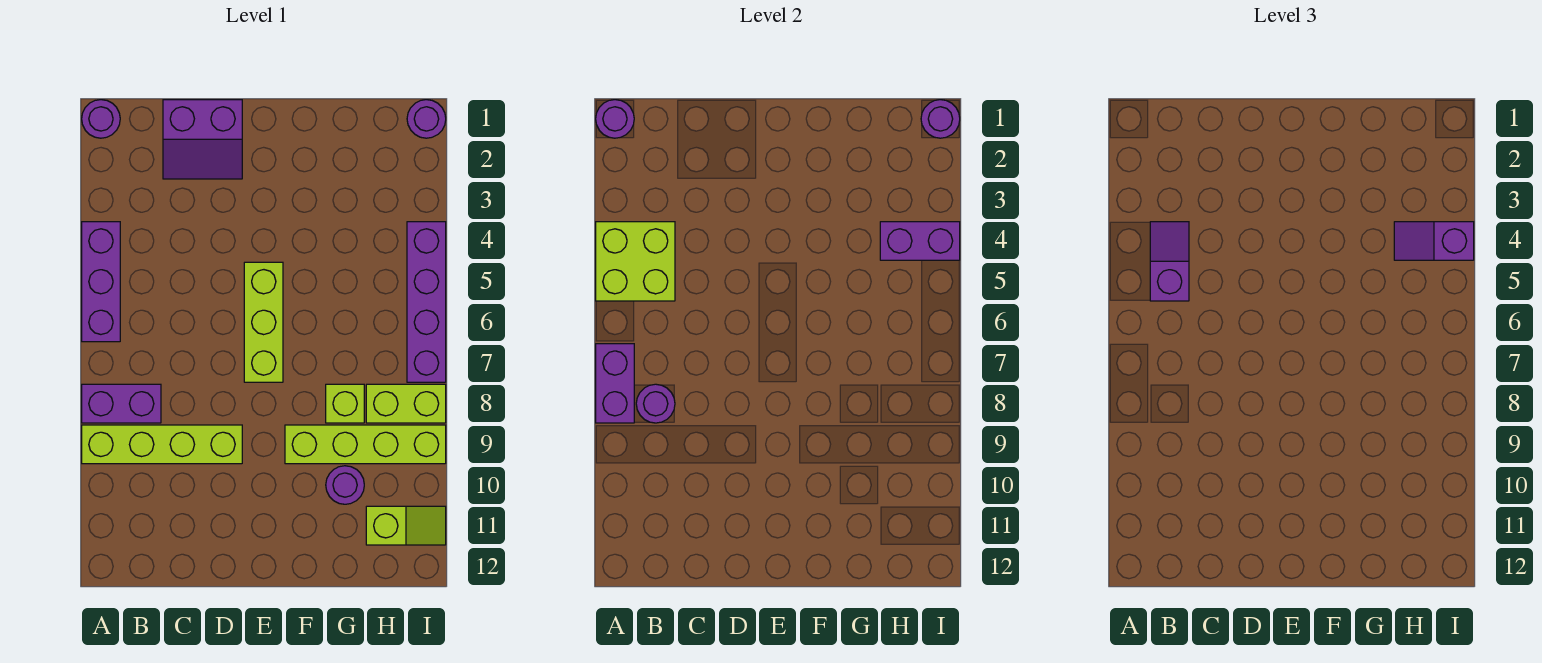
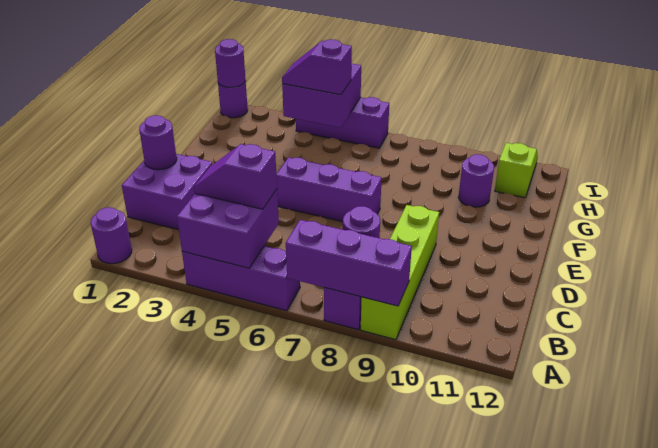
purple 1x1 round brick [596,100,634,138] -> purple 1x1 round brick moved to [139,115,177,170]
lime 2x2 brick [596,222,675,301] -> purple 2x2 brick [177,189,279,268]
purple 1x2 brick [596,344,634,423] -> purple 1x3 brick [286,220,412,306]
purple 2x2 slope [163,100,242,179] -> purple 2x2 brick [122,154,213,230]
lime 1x3 brick [244,262,283,382] -> purple 1x3 brick [276,157,382,222]
lime 1x4 brick [285,425,446,464] -> none
lime 1x1 brick [326,384,364,423] -> none
purple 1x2 brick [880,222,960,260] -> purple 2x2 brick [282,63,361,128]
purple 1x2 slope [1394,222,1474,260] -> purple 1x2 slope turned to [282,39,352,95]
lime 1x2 brick [366,384,446,423] -> none
purple 1x4 brick [407,222,446,382] -> purple 1x3 brick [296,97,389,148]

